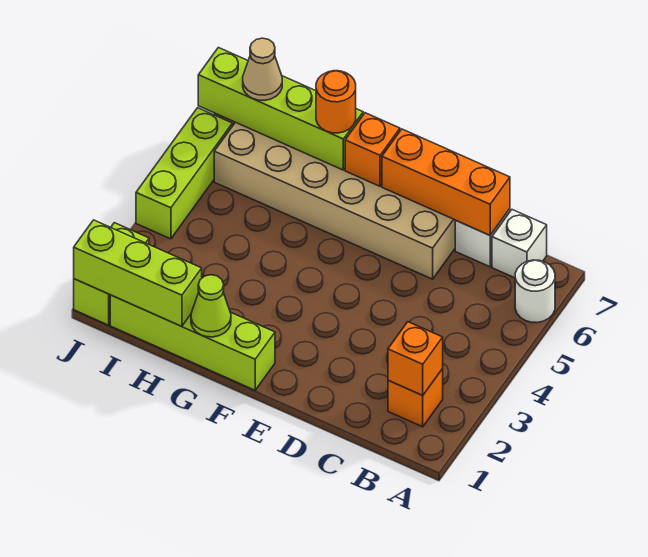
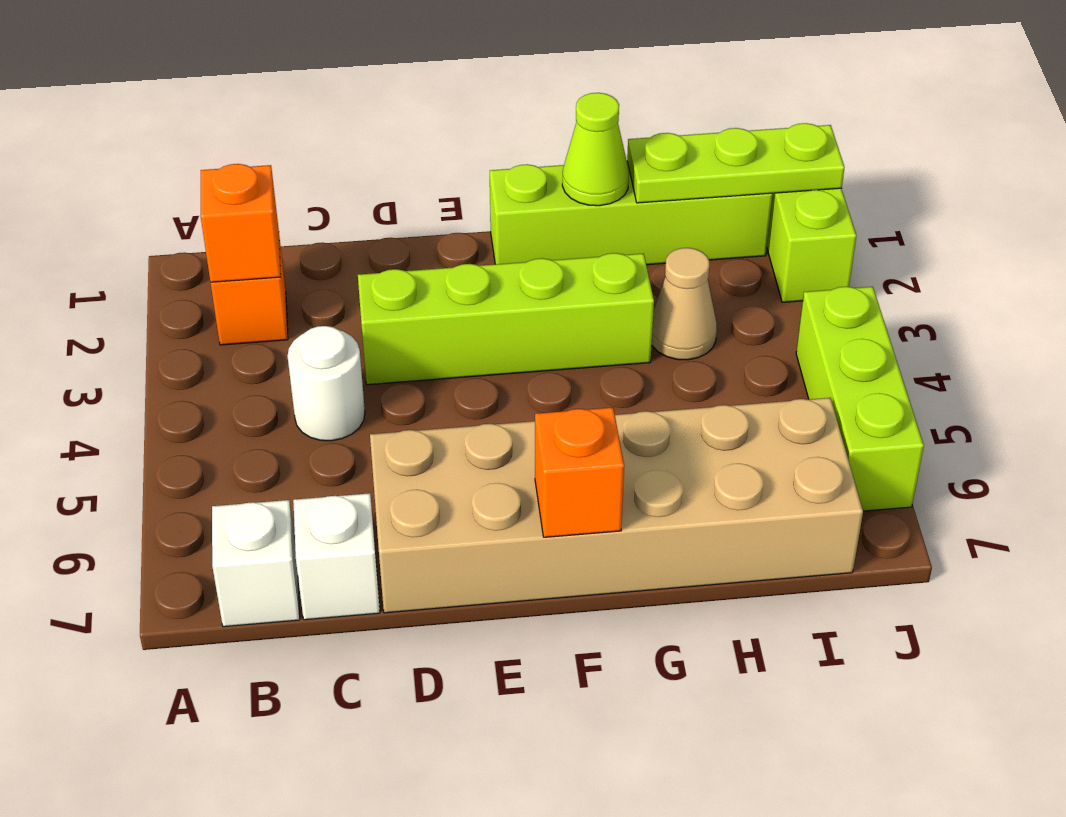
white 1x1 round brick [515,260,555,323] -> white 1x1 round brick moved to [288,326,365,441]
orange 1x3 brick [382,129,510,235] -> none
lime 1x4 brick [198,48,363,170] -> lime 1x4 brick moved to [358,253,654,385]
orange 1x1 round brick [316,71,356,133] -> none
lime 1x3 brick [74,220,202,326] -> lime 1x3 plate [627,123,845,203]
tan 1x1 cone [243,38,282,100] -> tan 1x1 cone moved to [652,248,717,360]

